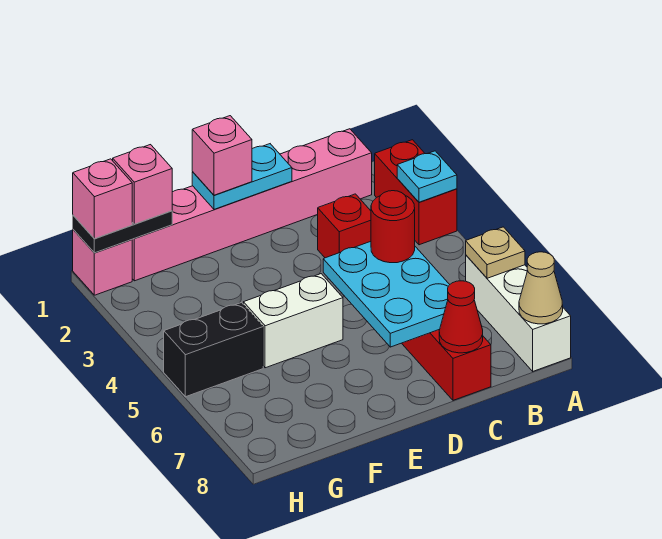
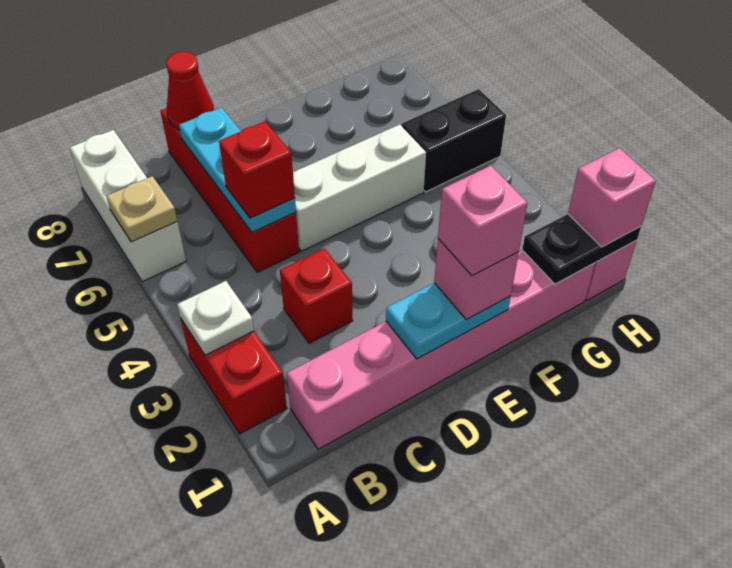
cyan 1x1 plate [397,151,457,202] -> white 1x1 plate [177,281,254,355]
tan 1x1 cone [519,252,563,324] -> none
cyan 2x3 plate [323,241,450,347] -> cyan 1x3 plate [179,107,296,232]
red 1x1 round brick [371,191,415,263] -> red 1x1 brick [219,121,295,218]
white 1x2 brick [243,274,343,368] -> white 1x3 brick [293,125,426,251]
pink 1x1 brick [113,145,172,224] -> pink 1x1 brick moved to [438,166,528,276]

